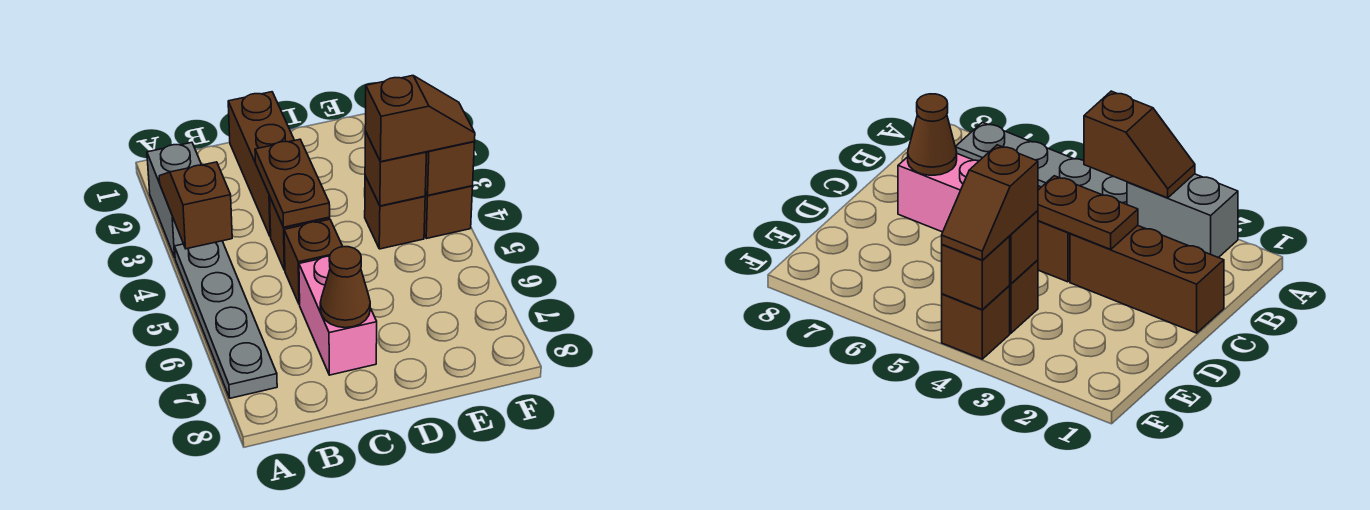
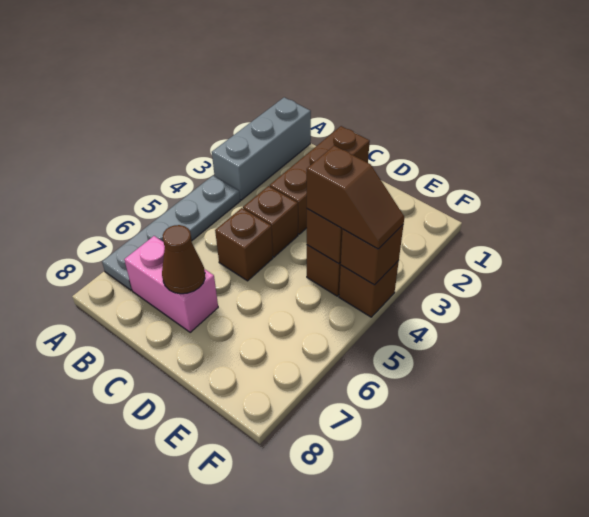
grey 1x2 brick [147,142,201,257] -> grey 1x3 brick [212,97,311,200]
brown 1x2 slope [159,162,232,249] -> none
brown 1x2 plate [255,139,330,227] -> none
pink 1x2 brick [299,256,377,375] -> pink 1x2 brick turned to [124,236,218,332]

